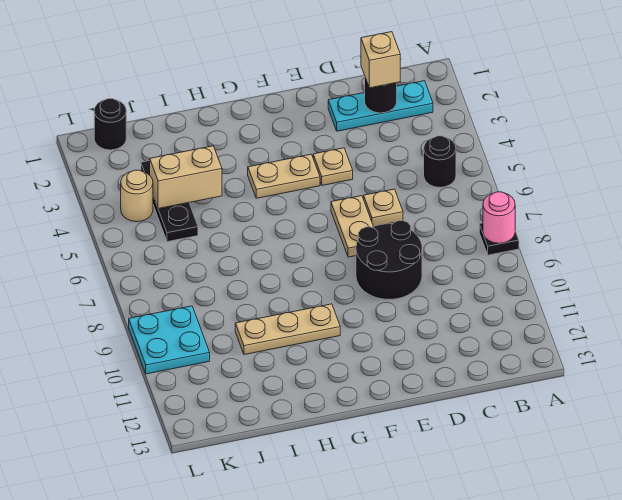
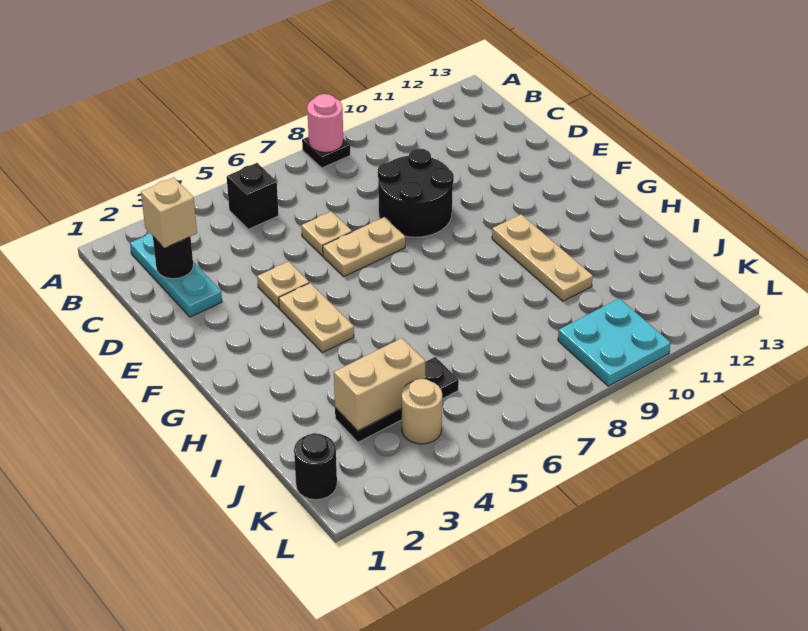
black 1x1 round brick [424,136,456,187] -> black 1x1 brick [227,163,279,229]
tan 1x2 brick [150,146,222,209] -> tan 1x2 brick turned to [334,338,425,431]

